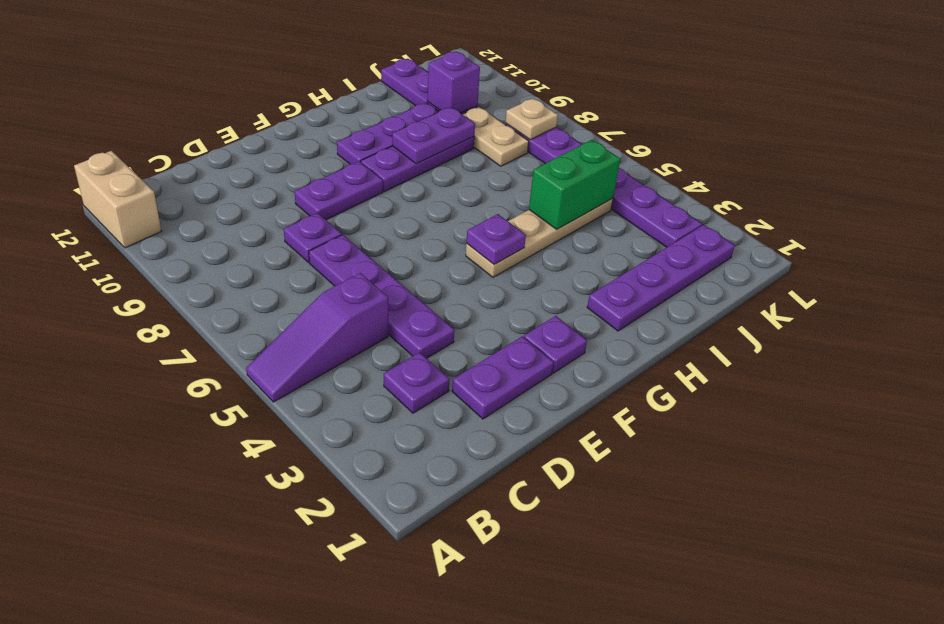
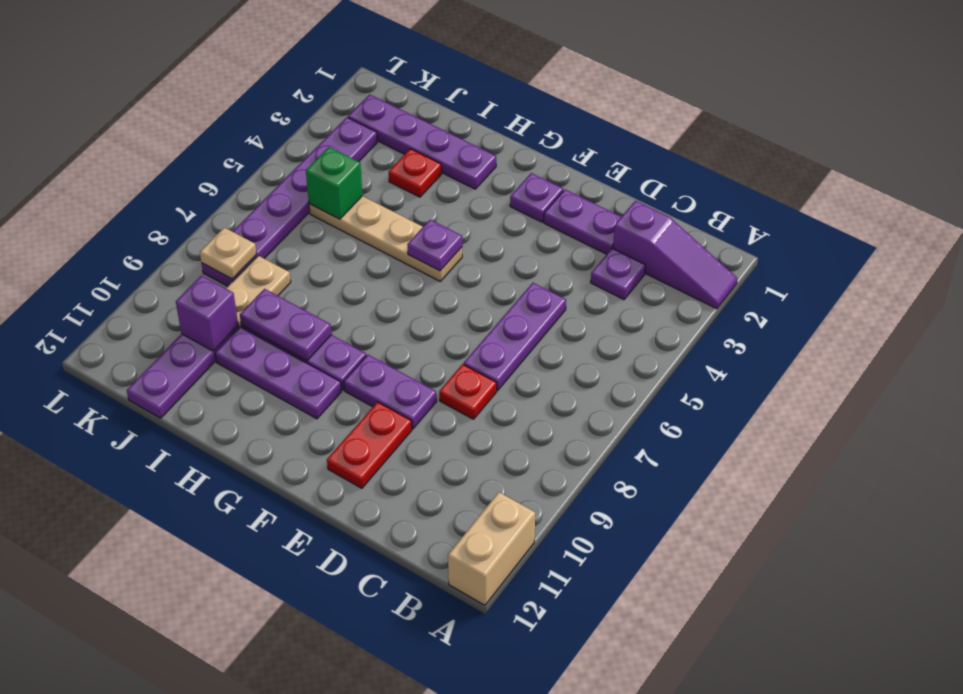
purple 1x3 slope [246,273,388,402] -> purple 1x3 slope moved to [613,201,737,309]
purple 1x4 plate [309,234,455,358] -> purple 1x3 plate [464,283,566,391]
purple 1x1 plate [284,213,342,262] -> red 1x1 plate [439,364,497,419]
none -> red 1x2 plate [327,402,412,488]
none -> red 1x1 plate [389,149,442,197]
green 1x2 brick [529,140,620,229] -> green 1x1 brick [306,147,363,219]

